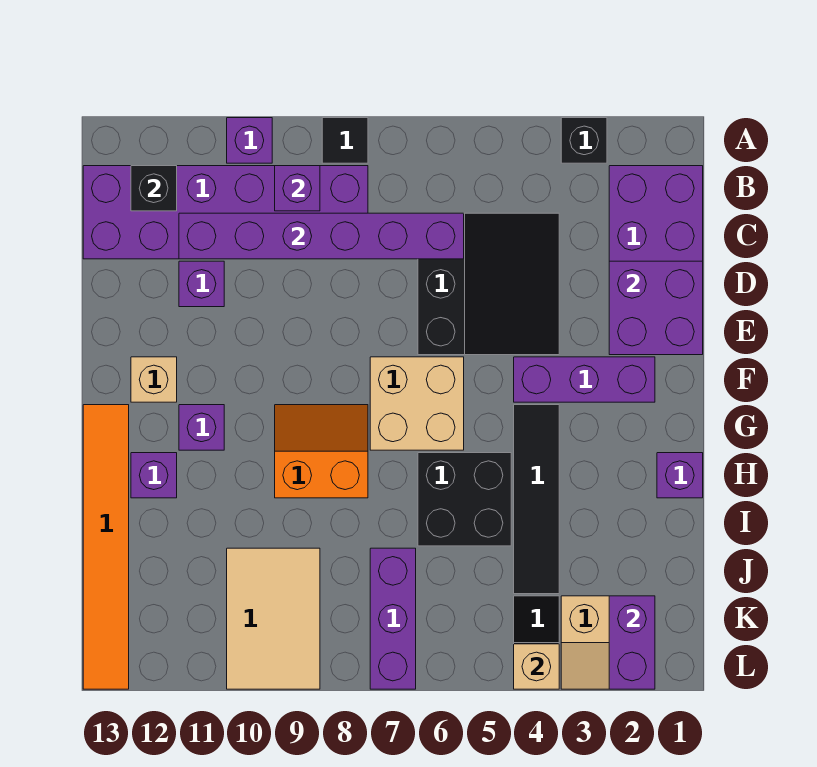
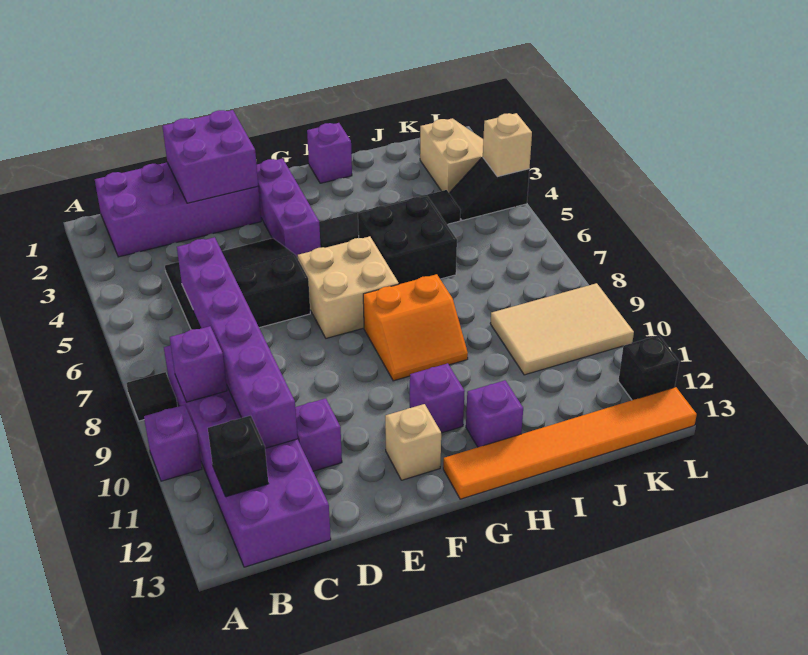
black 1x1 brick [561,118,607,163] -> black 1x1 brick moved to [618,335,679,400]
orange 2x2 slope [275,405,368,498] -> orange 2x2 slope turned to [363,274,468,381]
purple 1x3 brick [370,548,416,689] -> none
purple 1x2 brick [609,596,655,689] -> none

